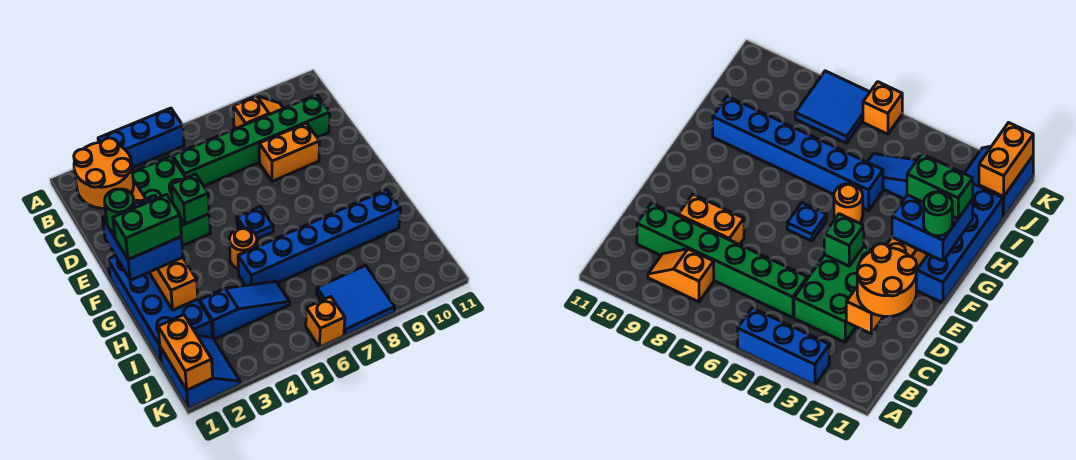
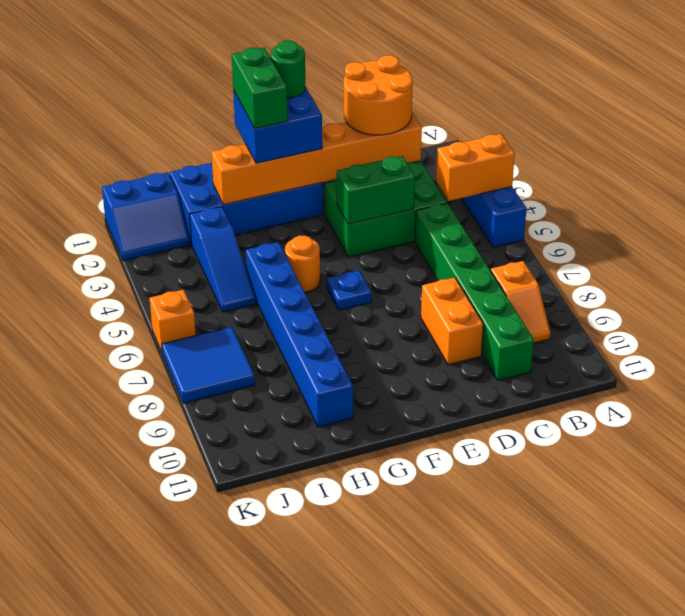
green 1x1 brick [171,174,209,224] -> green 1x2 brick [337,156,415,224]
orange 1x2 brick [158,315,213,390] -> orange 1x2 brick moved to [436,134,515,201]

